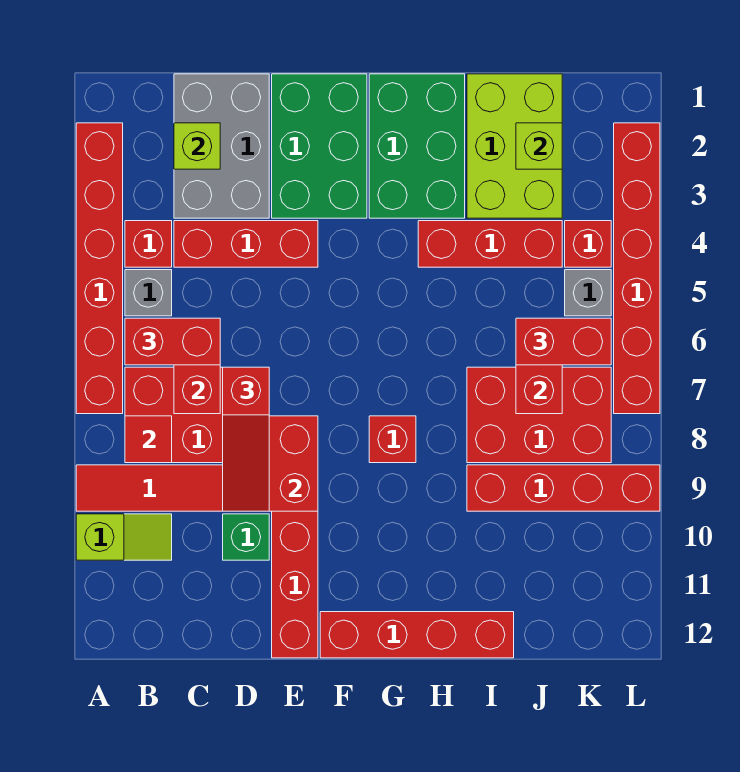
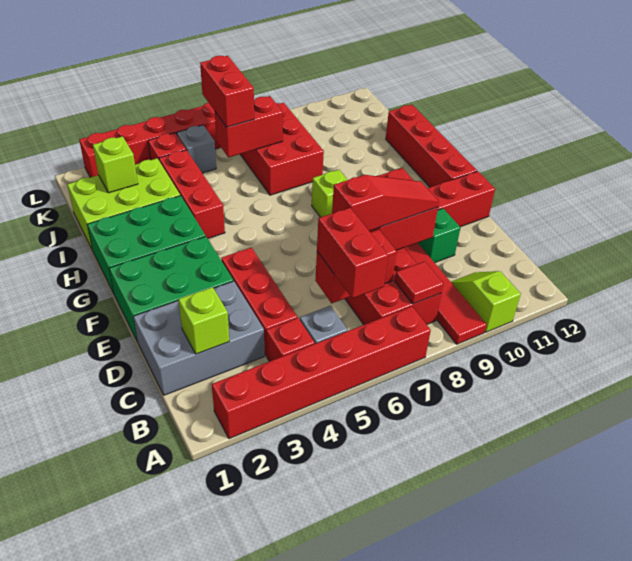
red 1x1 brick [369,416,416,463] -> lime 1x1 brick [312,170,347,217]
red 1x4 brick [467,465,660,511] -> none

